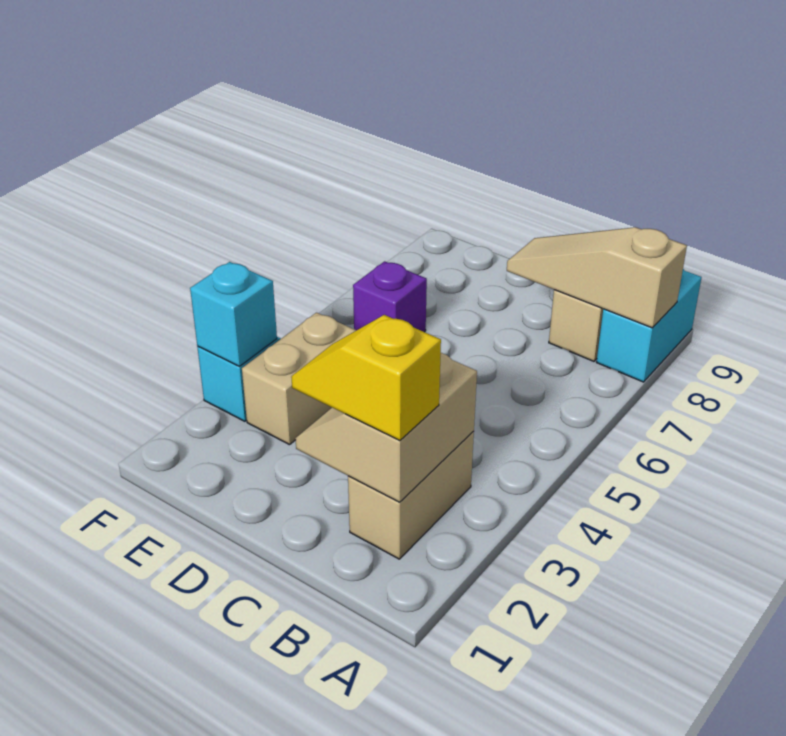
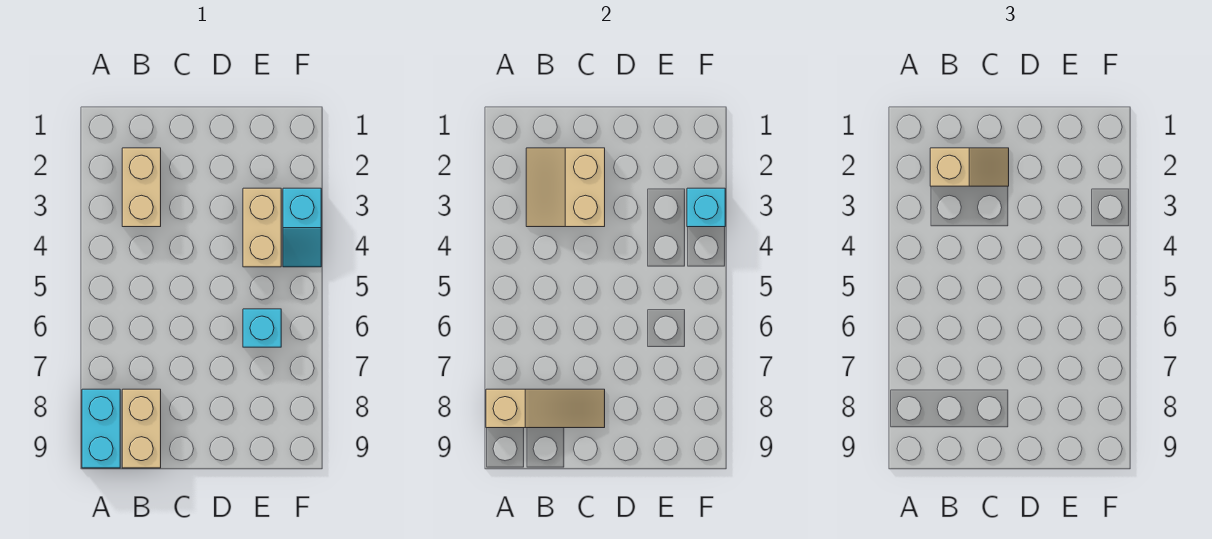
tan 2x2 slope [295,353,477,502] -> tan 2x2 slope turned to [526,148,605,227]
yellow 1x2 slope [291,315,441,441] -> tan 1x2 slope [930,148,1009,186]
purple 1x1 brick [353,261,427,332] -> cyan 1x1 brick [243,309,281,347]

